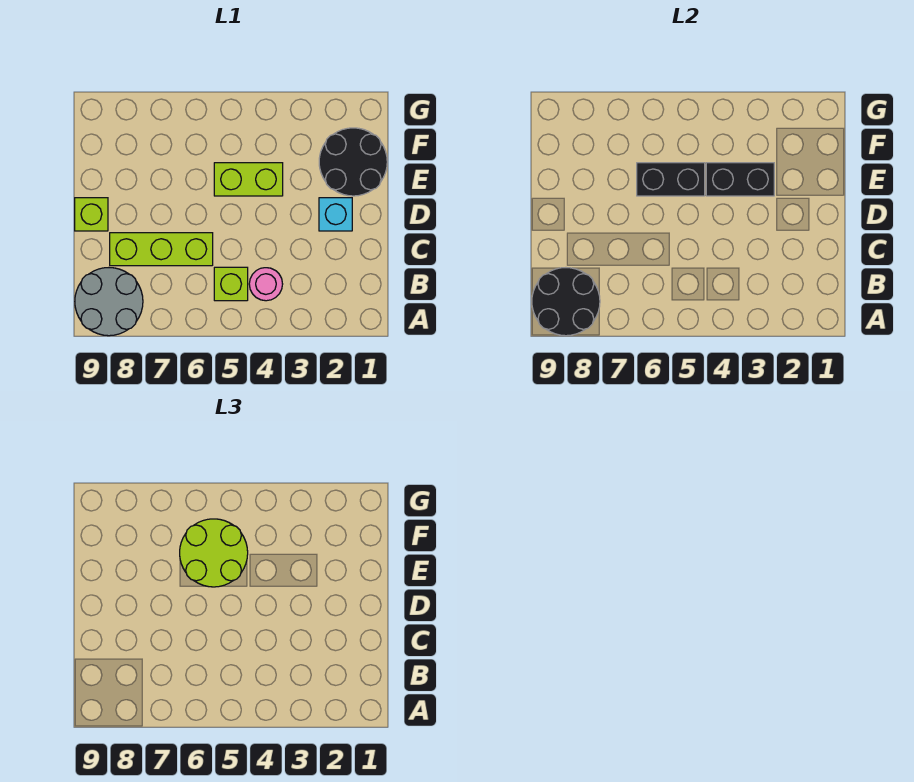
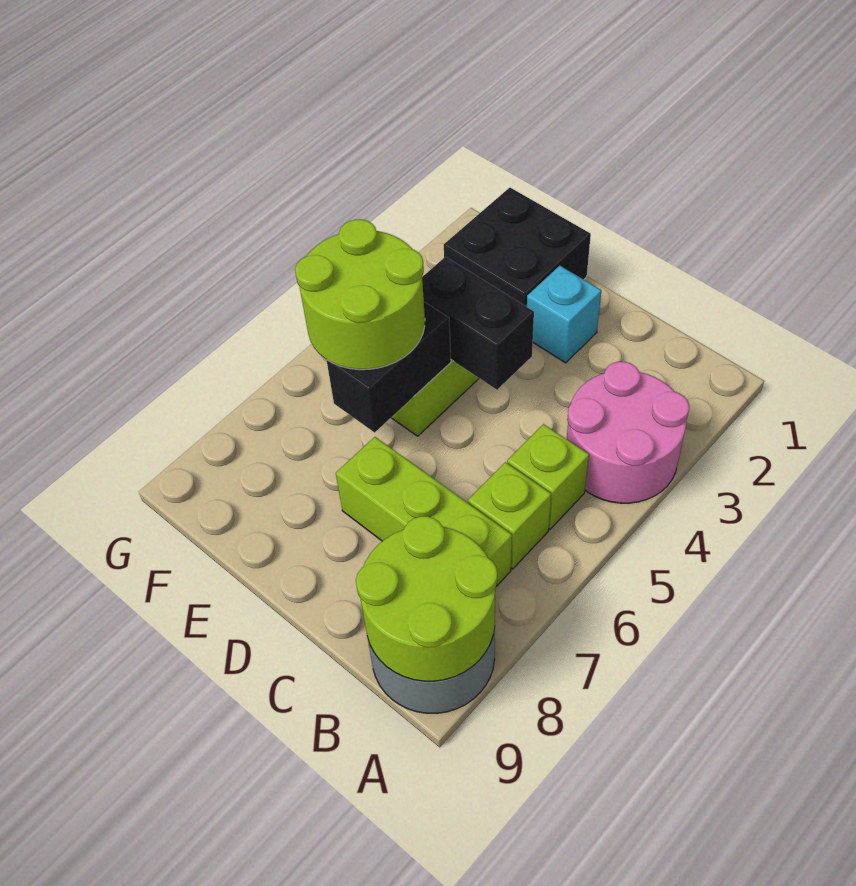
black 2x2 round brick [532,268,600,336] -> lime 2x2 round brick [356,516,497,681]
pink 1x1 round brick [249,268,283,301] -> pink 2x2 round brick [567,362,689,503]
lime 1x3 brick [110,233,213,266] -> lime 1x3 brick turned to [336,437,512,586]
lime 1x1 brick [75,198,108,231] -> lime 1x1 brick moved to [468,462,551,569]
black 2x2 round brick [319,128,387,196] -> black 2x2 brick [444,188,591,307]
black 1x2 brick [706,163,774,196] -> black 1x2 brick turned to [422,257,534,390]

